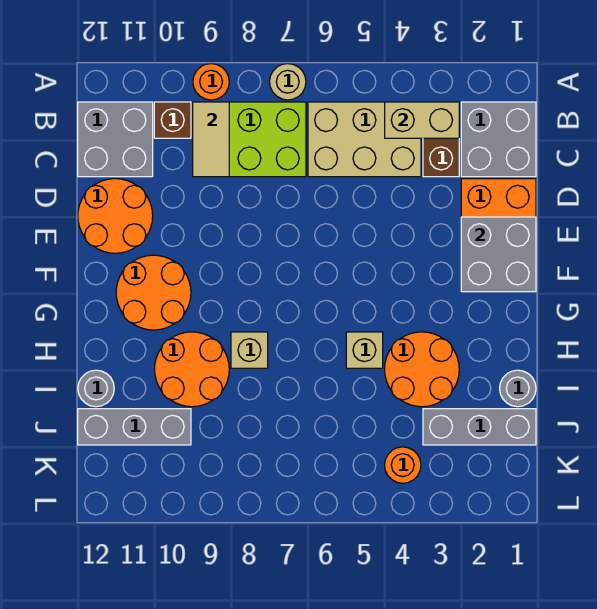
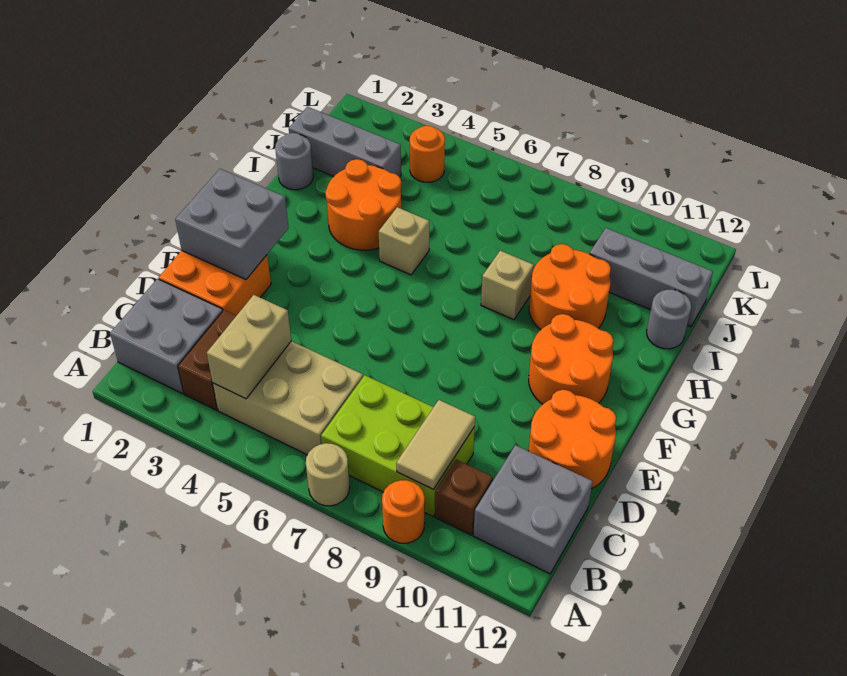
tan 1x2 brick [385,102,459,138] -> tan 1x2 brick turned to [207,295,291,399]

